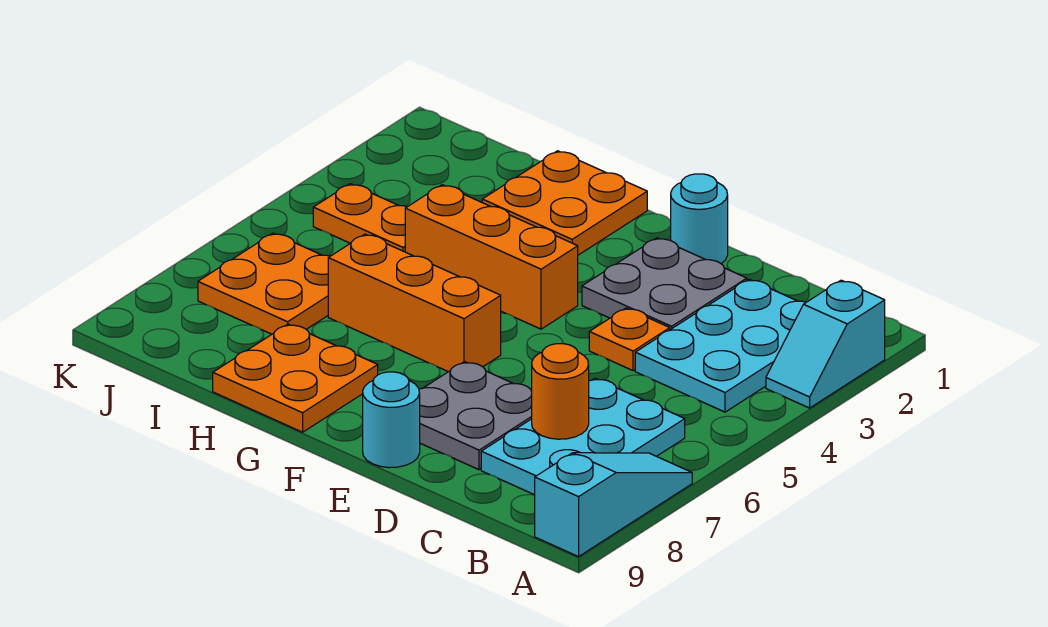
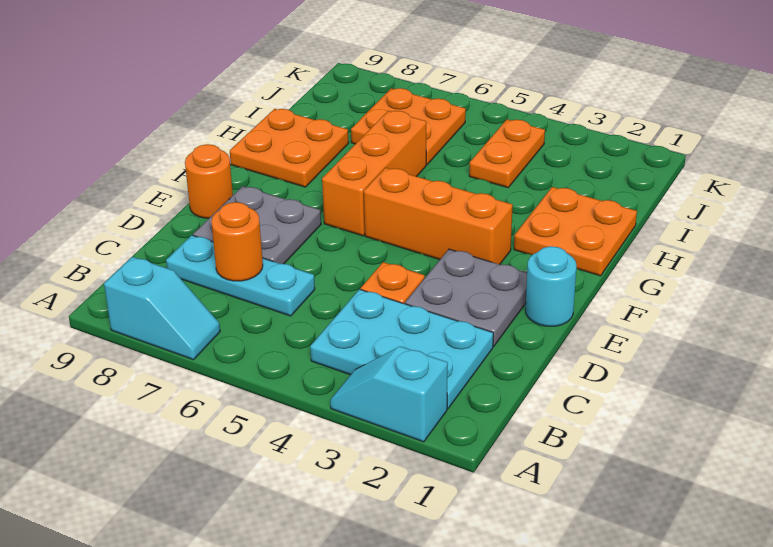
cyan 1x3 slope [535,453,692,557] -> cyan 1x2 slope [104,257,220,360]
cyan 2x3 plate [481,378,685,495] -> cyan 1x3 plate [166,235,315,316]
cyan 1x1 round brick [363,372,420,468] -> orange 1x1 round brick [185,144,233,218]
orange 1x3 brick [405,185,578,329] -> orange 1x3 brick turned to [364,168,513,264]

